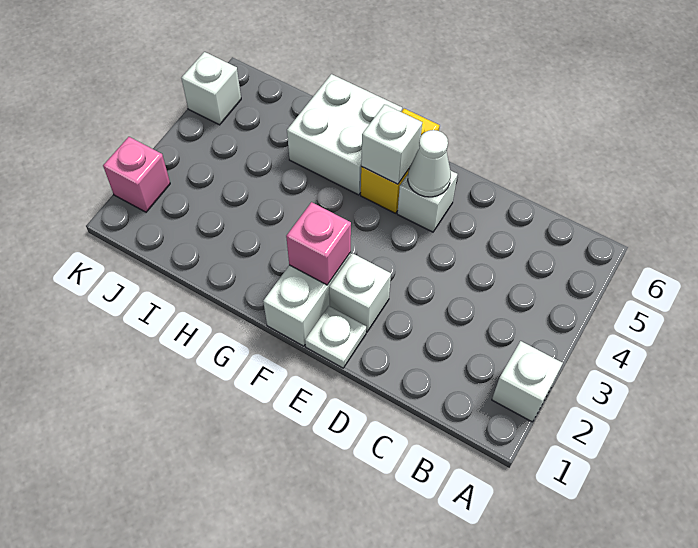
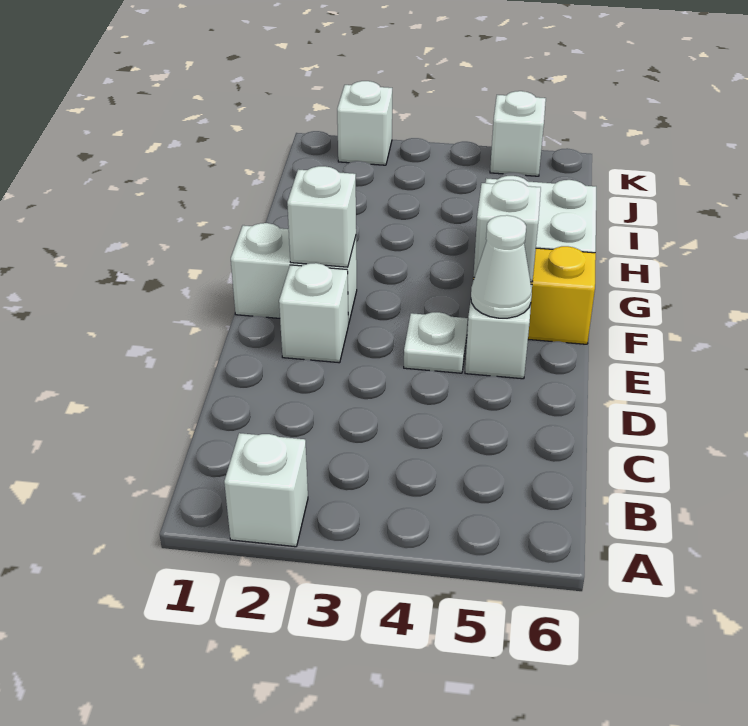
white 1x1 plate [305,306,366,368] -> white 1x1 plate moved to [404,312,468,373]
pink 1x1 brick [286,202,351,285] -> white 1x1 brick [287,166,356,267]
pink 1x1 brick [103,137,170,212] -> white 1x1 brick [337,81,392,165]

